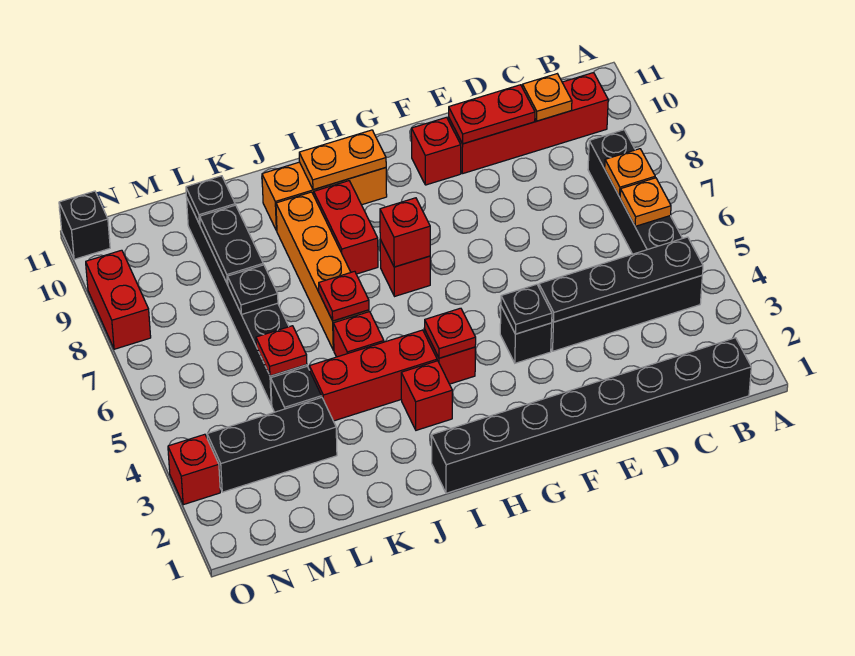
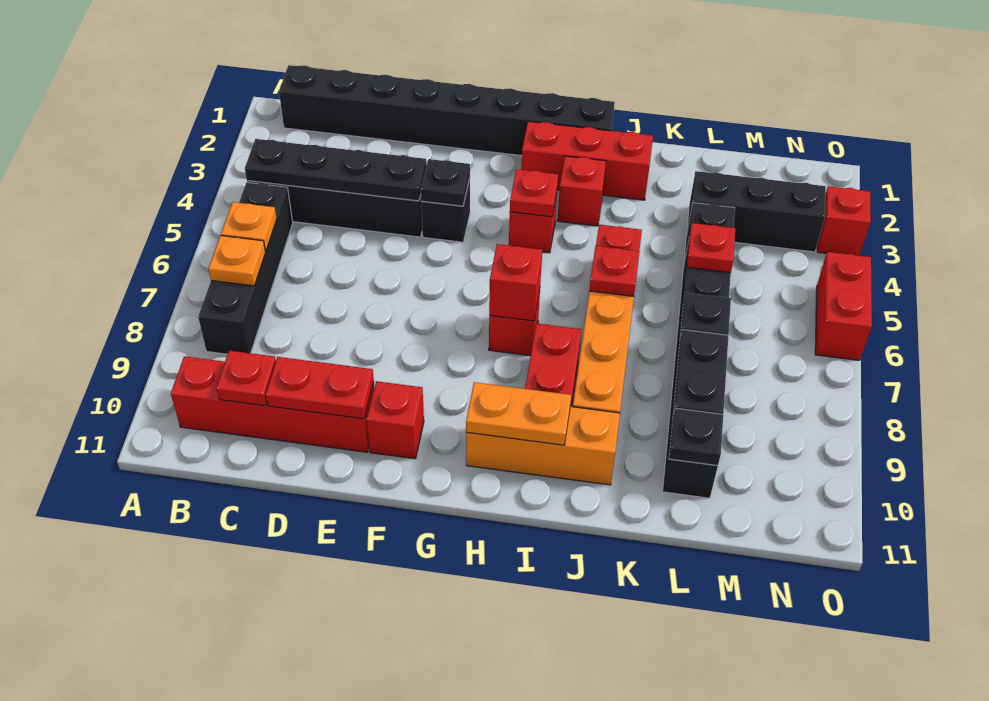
orange 1x1 plate [522,74,572,121] -> red 1x1 plate [216,351,276,406]
red 1x3 brick [309,330,437,421] -> red 1x3 brick moved to [521,121,653,200]
red 1x2 brick [86,250,151,349] -> red 1x2 brick moved to [815,252,872,360]
black 1x1 brick [59,191,110,259] -> none

